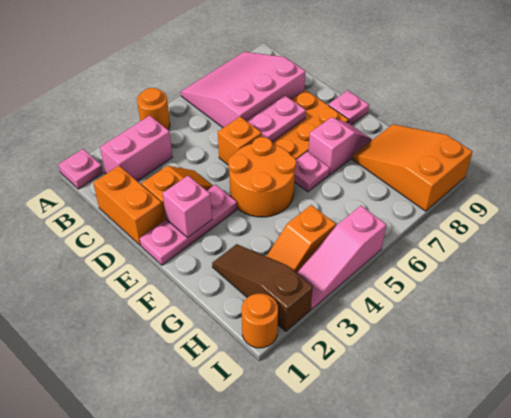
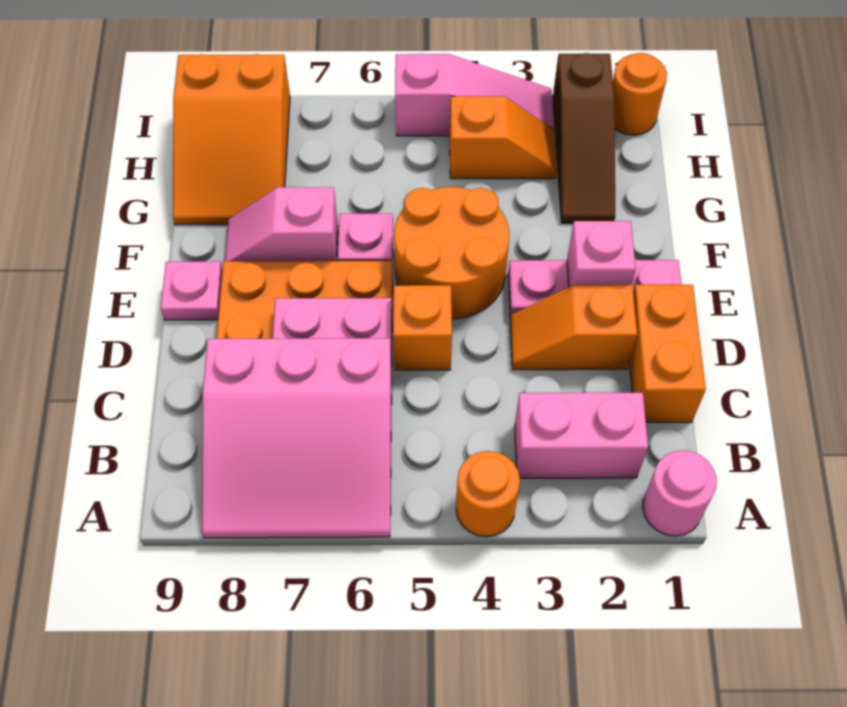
pink 1x1 plate [58,149,103,189] -> pink 1x1 round brick [643,450,717,536]

